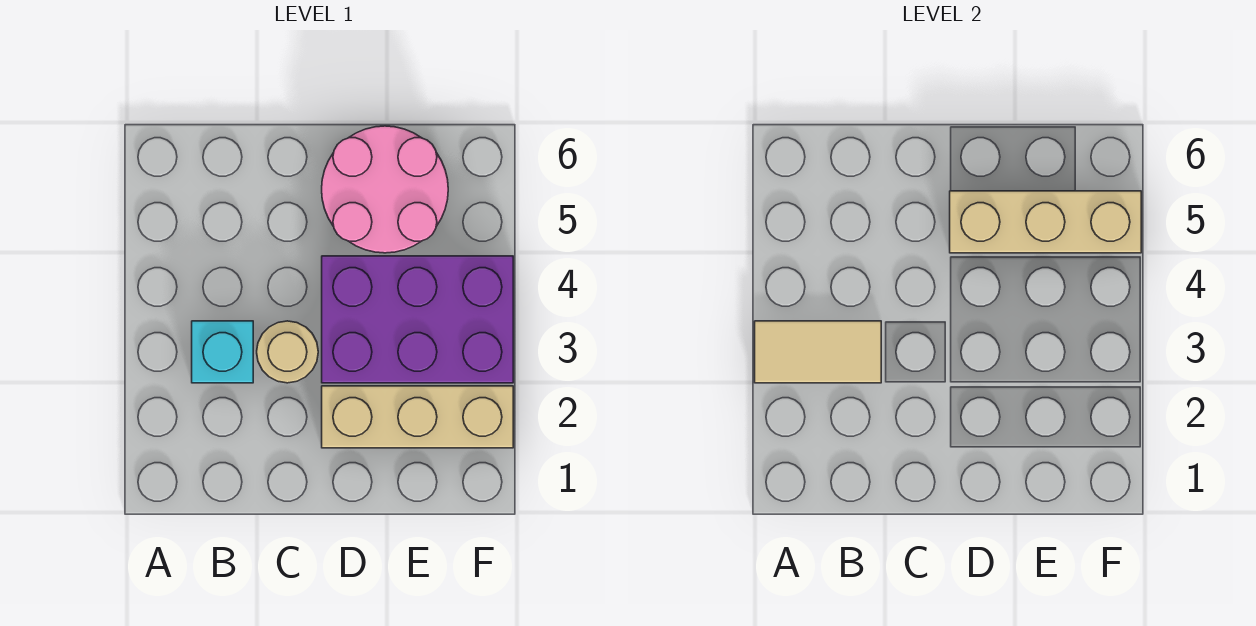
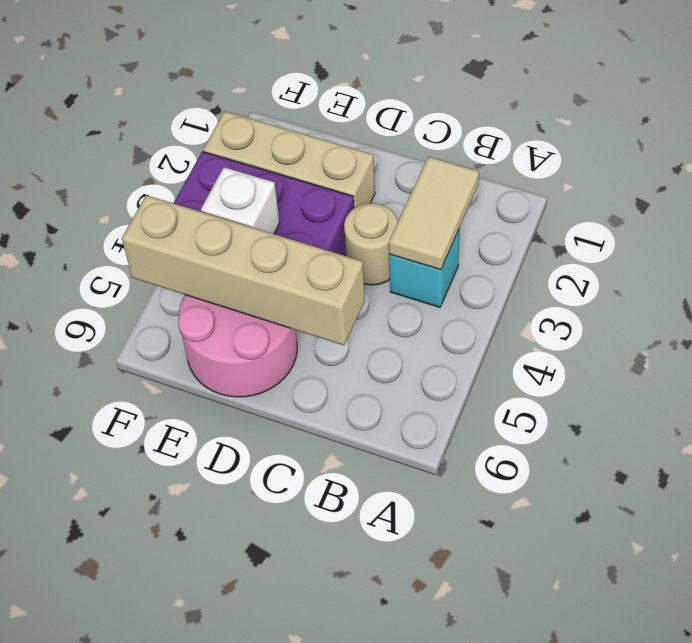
tan 1x2 tile [755,321,881,383] -> tan 1x2 tile turned to [389,157,479,270]
tan 1x3 brick [950,191,1141,253] -> tan 1x4 brick [122,195,365,345]
none -> white 1x1 brick [201,167,279,234]

